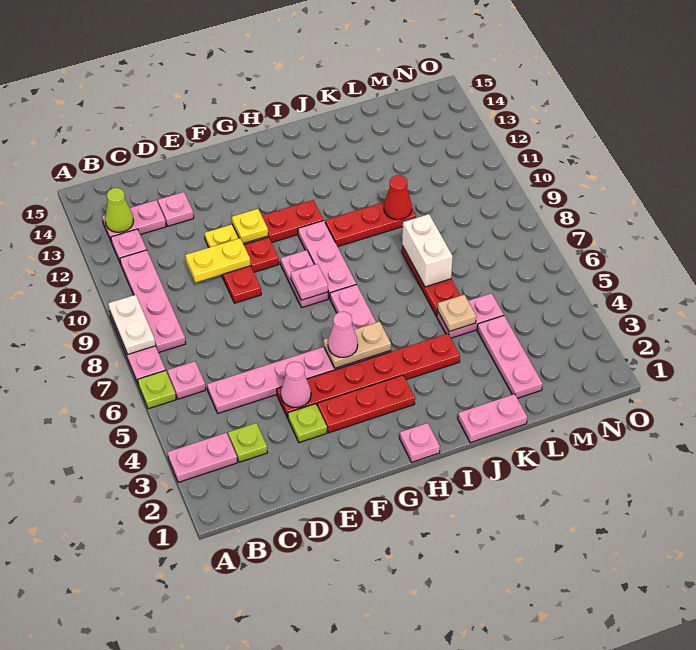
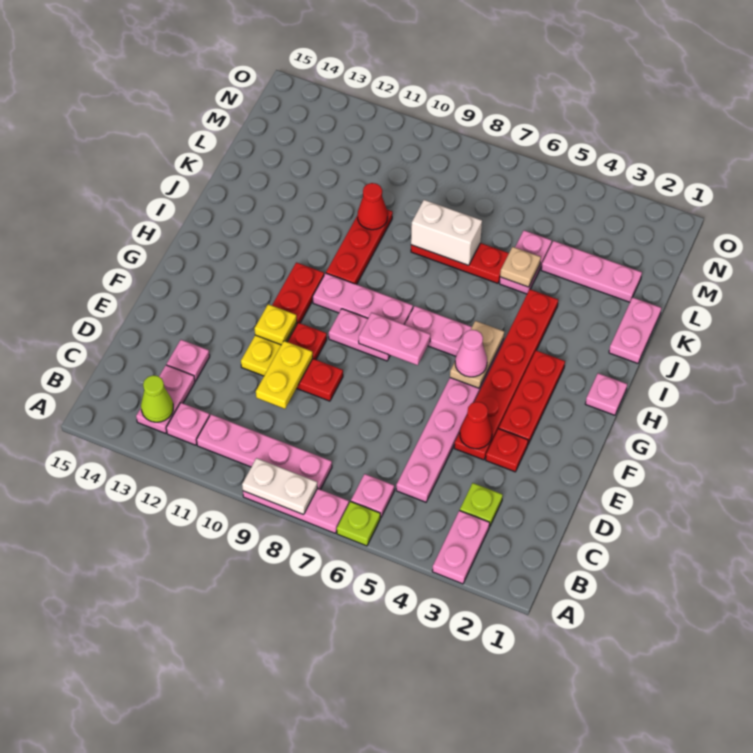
lime 1x1 plate [288,404,327,443] -> red 1x1 plate [486,429,528,472]
pink 1x1 cone [281,362,311,408] -> red 1x1 cone [460,402,492,449]
pink 1x1 plate [291,264,328,300] -> pink 1x2 plate [359,313,430,365]

